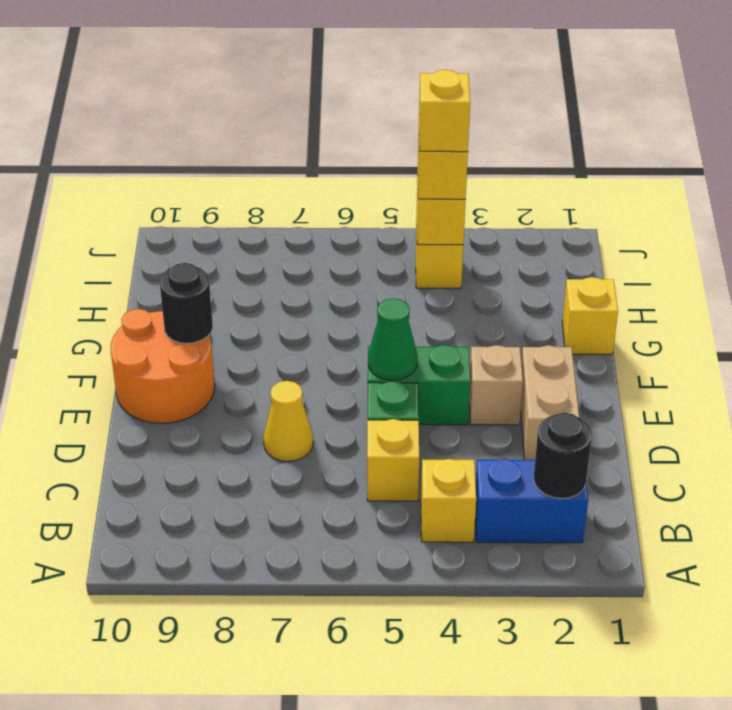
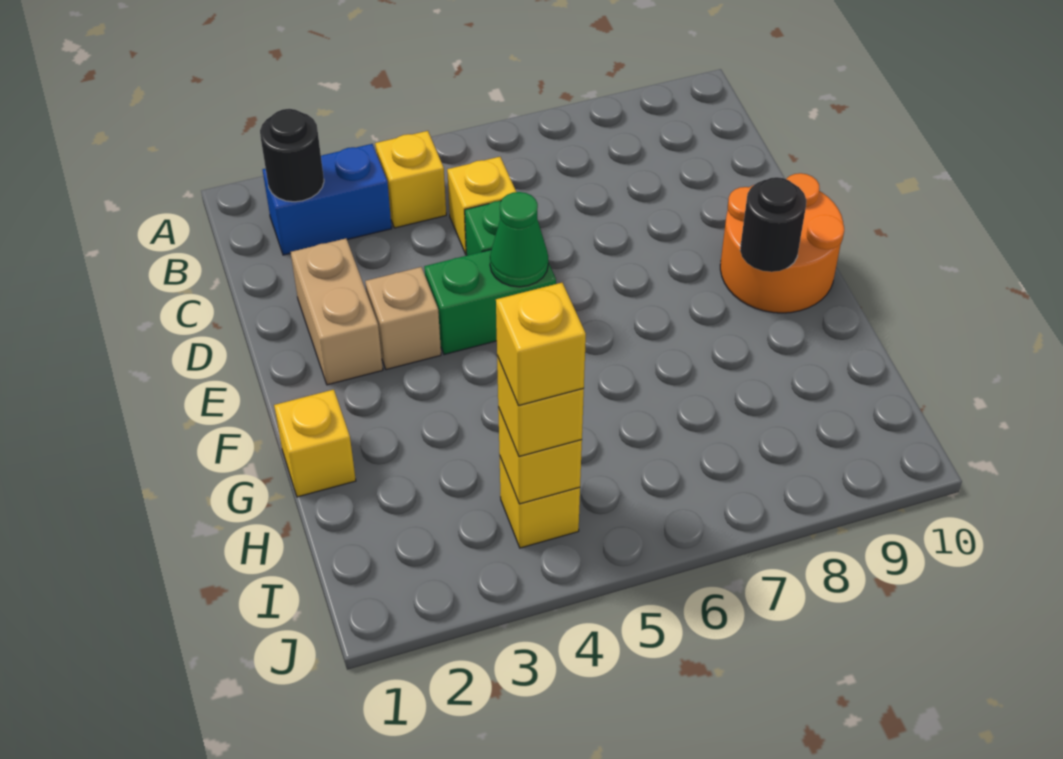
yellow 1x1 cone [263,381,313,461] -> none

